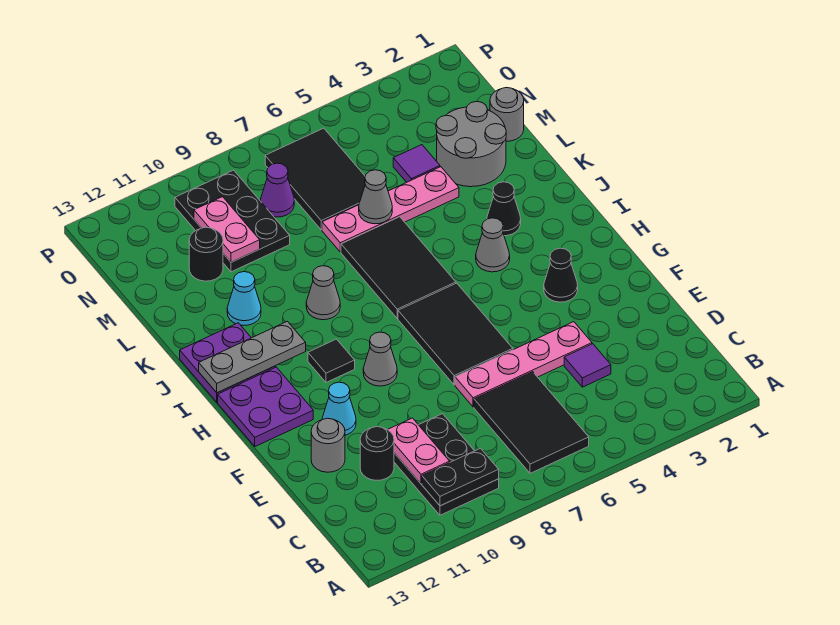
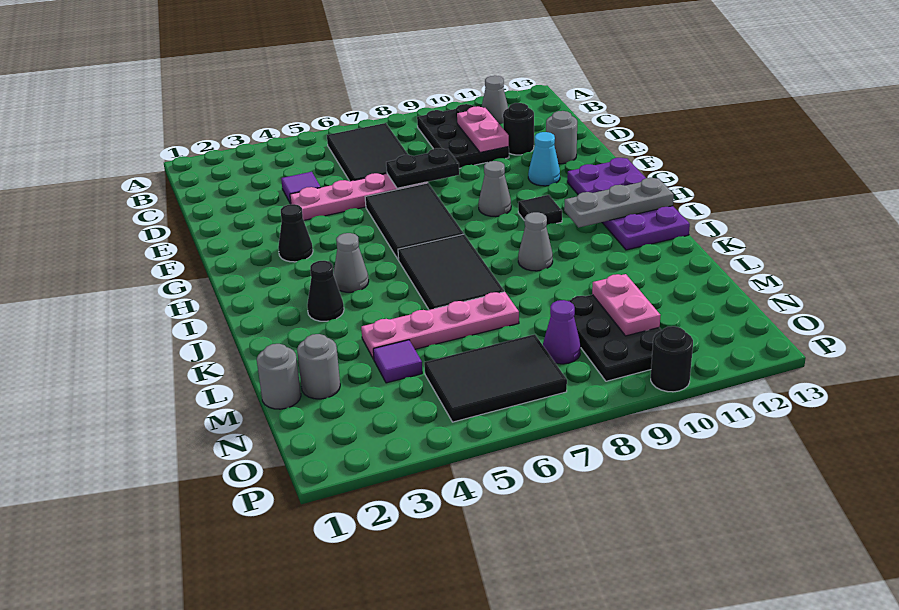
black 1x2 plate [422,448,499,506] -> black 1x2 plate moved to [386,148,459,188]
cyan 1x1 cone [227,272,261,326] -> none
grey 2x2 round brick [436,101,506,187] -> grey 1x1 round brick [297,334,340,399]
grey 1x1 cone [359,170,392,224] -> grey 1x1 cone moved to [482,76,508,124]
black 2x3 tile [265,128,365,230] -> black 2x3 tile turned to [424,334,567,422]
black 1x1 round brick [189,227,223,281] -> black 1x1 round brick moved to [651,326,693,392]

